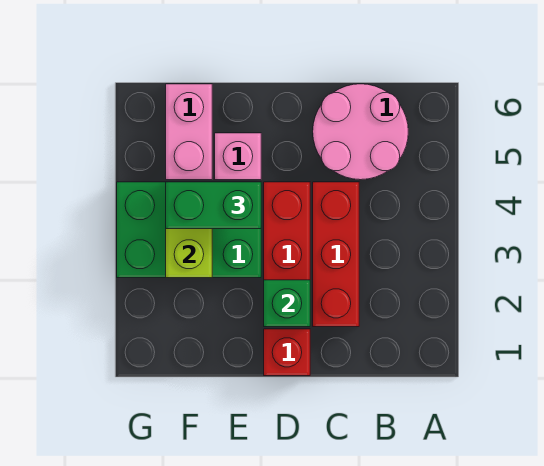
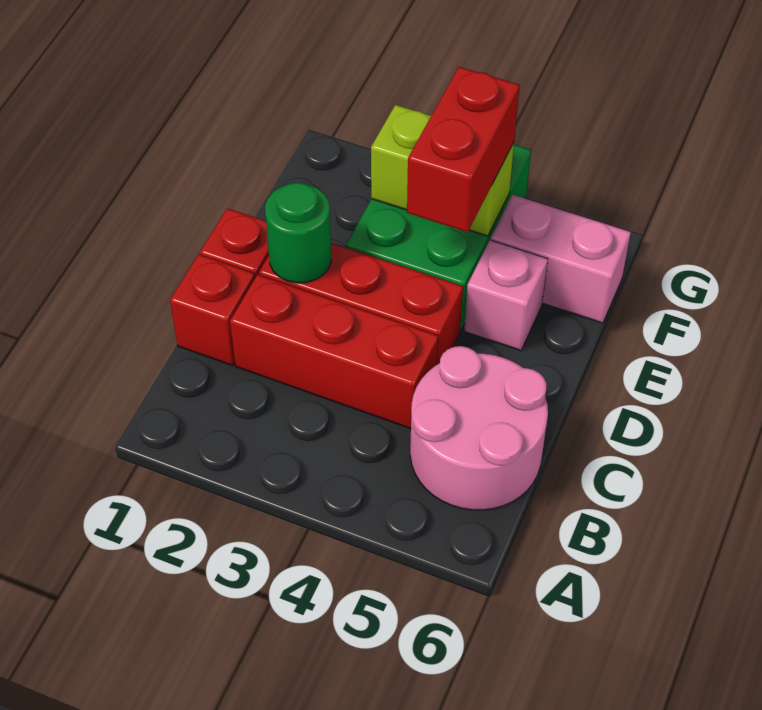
none -> red 1x1 brick [170,254,255,366]
green 1x1 brick [264,280,310,327] -> green 1x1 round brick [265,183,331,283]
green 1x2 brick [166,182,261,229] -> red 1x2 brick [407,67,520,232]

